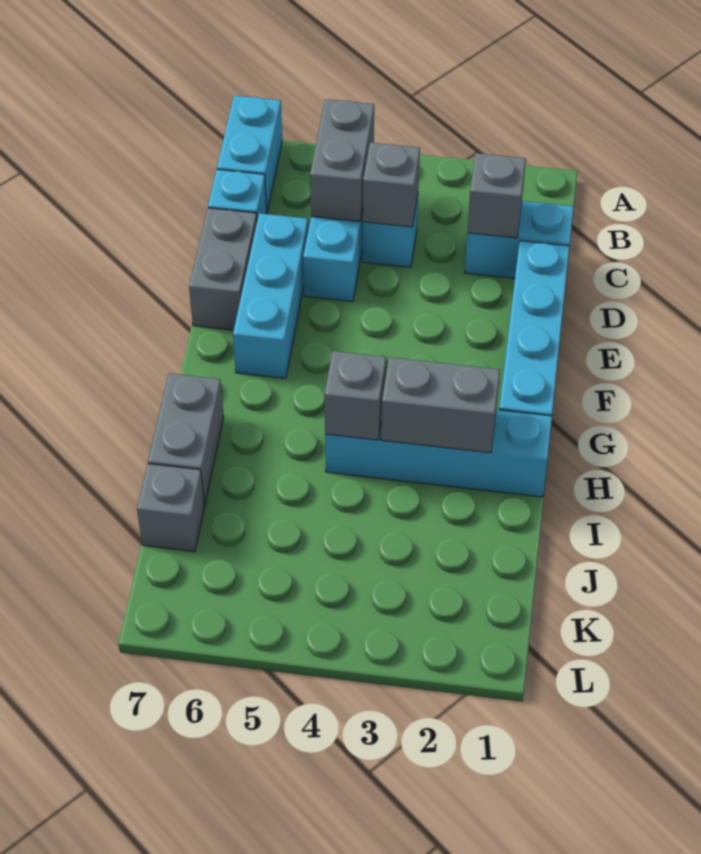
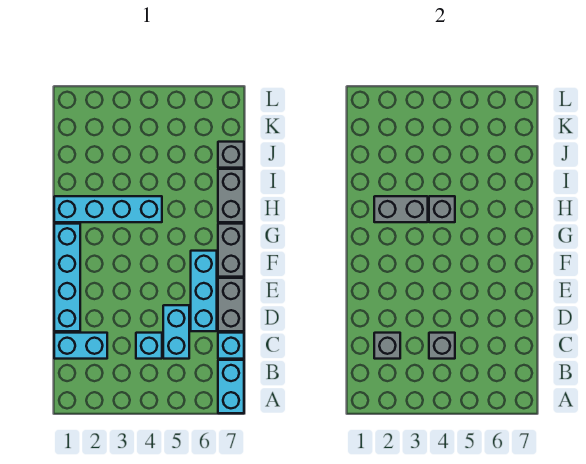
grey 1x2 brick [310,99,374,222] -> grey 1x2 brick moved to [218,224,244,277]

